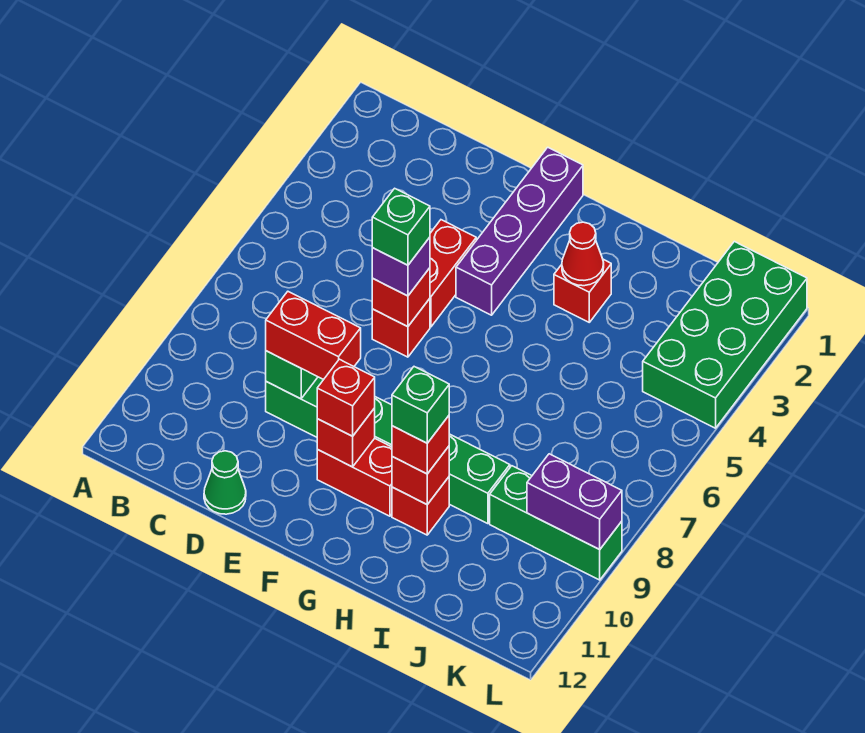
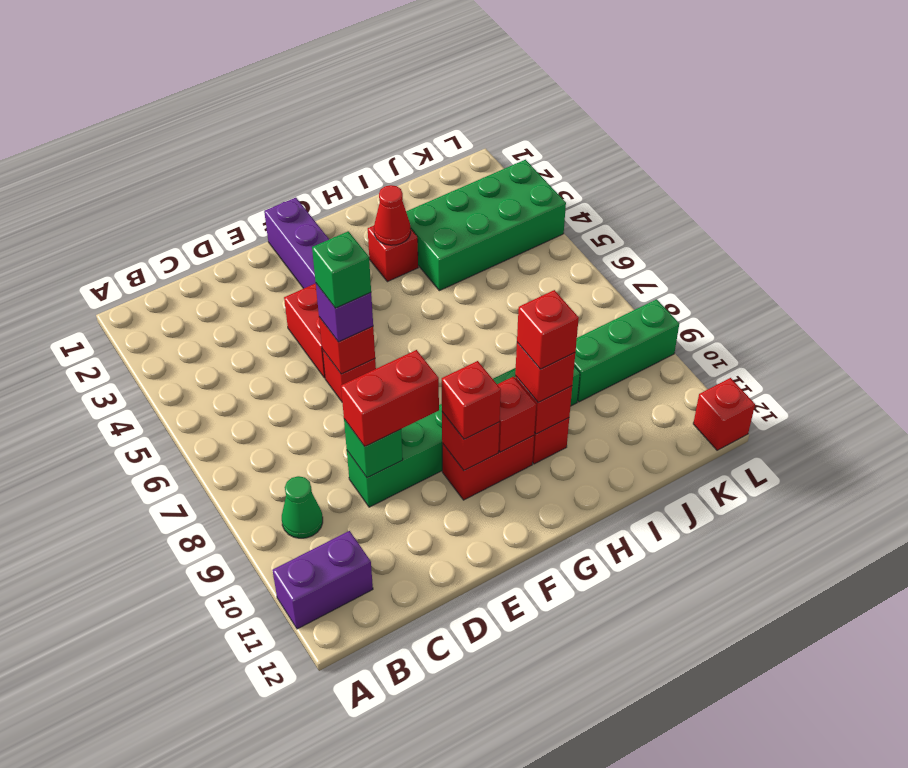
green 1x1 cone [204,451,246,514] -> green 1x1 cone moved to [282,476,323,538]
none -> red 1x1 brick [497,377,536,452]
green 1x1 brick [392,367,449,443] -> red 1x1 brick [517,290,579,369]
green 2x4 brick [643,241,807,428] -> green 2x4 brick turned to [406,160,566,291]
purple 1x2 brick [527,454,622,549] -> purple 1x2 brick moved to [272,531,373,629]
none -> red 1x1 brick [693,378,755,450]

